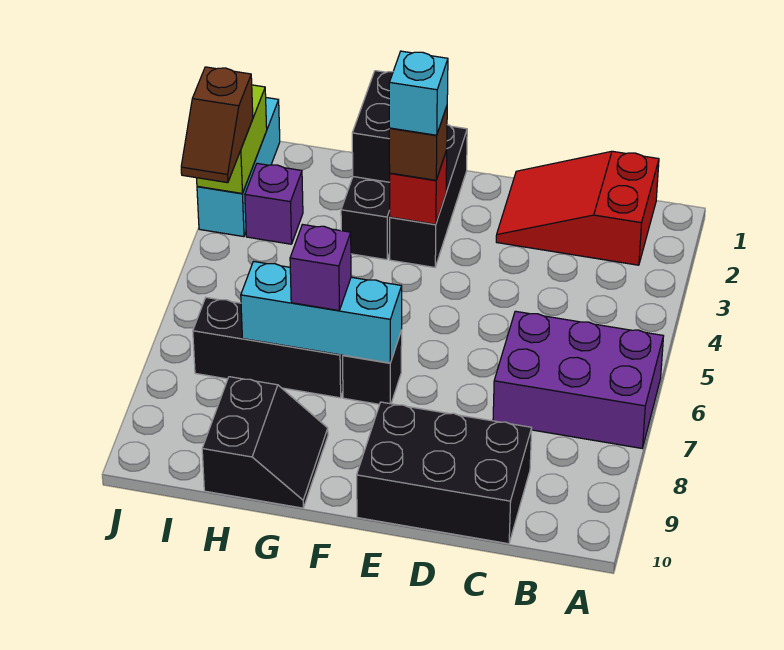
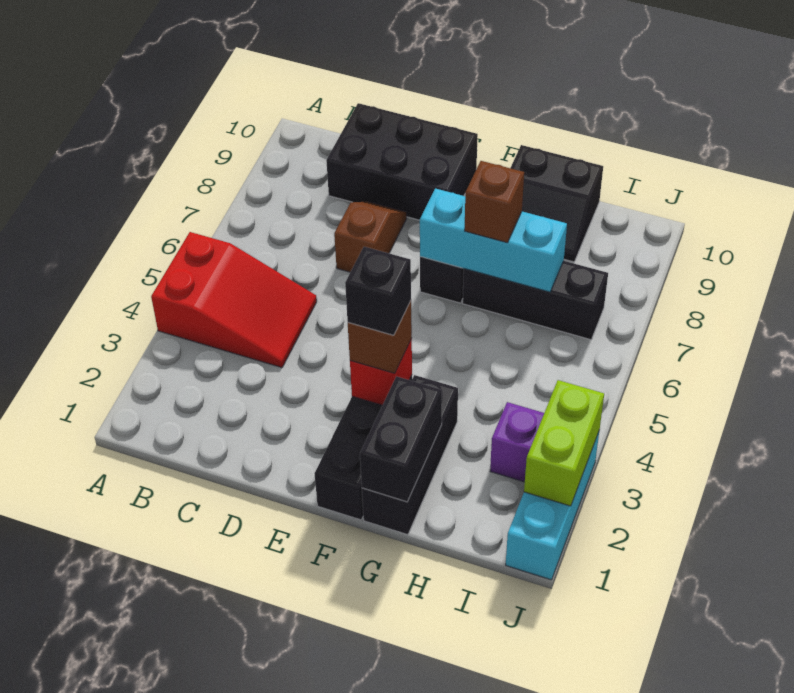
purple 2x3 brick [493,311,664,448] -> none
red 2x3 slope [496,151,659,265] -> red 2x3 slope moved to [151,232,317,368]
cyan 1x1 brick [389,51,448,135] -> black 1x1 brick [345,247,411,335]
purple 1x1 brick [290,225,351,310] -> brown 1x1 brick [465,161,524,243]
black 2x2 slope [202,377,328,508] -> black 2x2 slope turned to [511,145,603,262]
brown 1x2 slope [181,67,253,183] -> brown 1x2 slope moved to [334,202,407,272]

